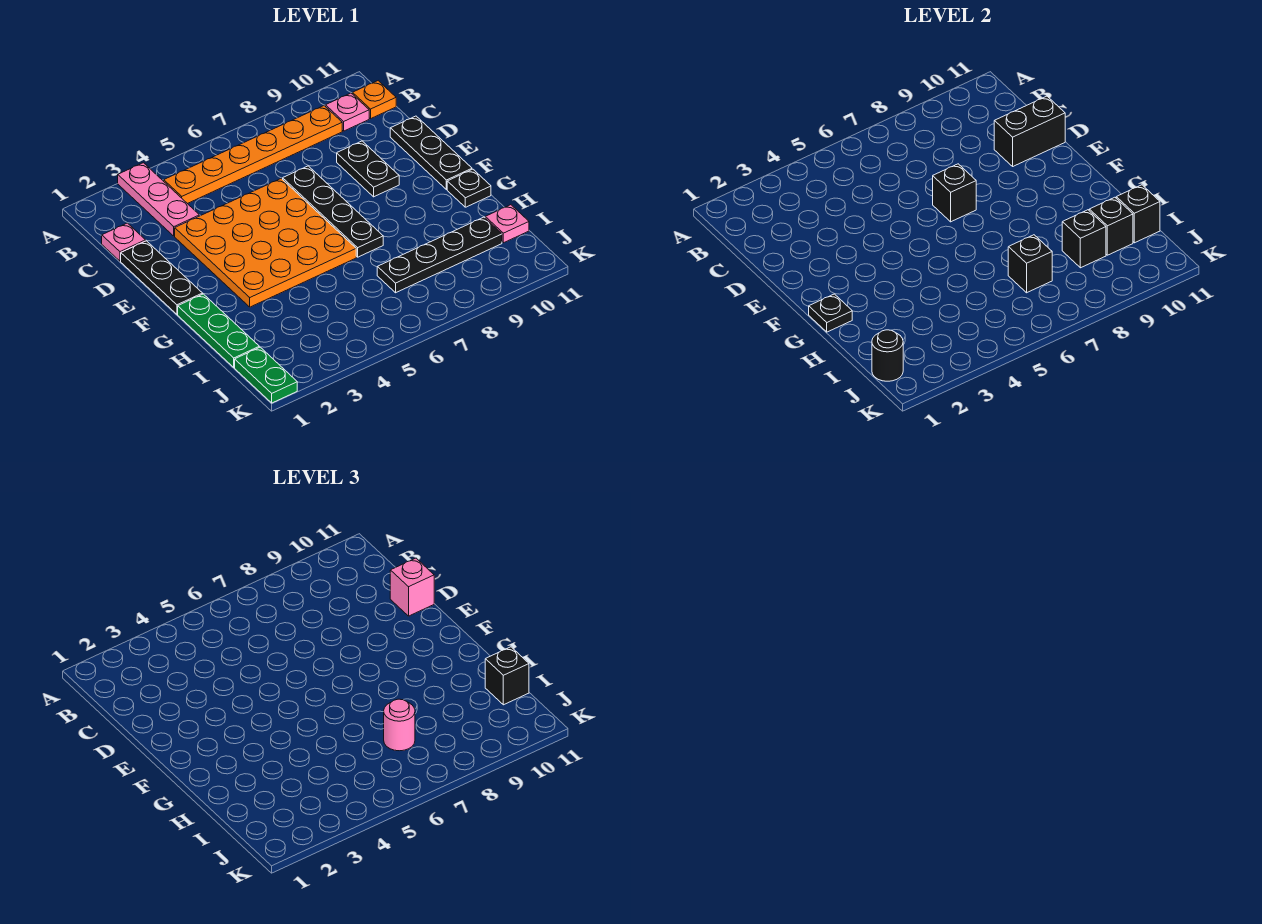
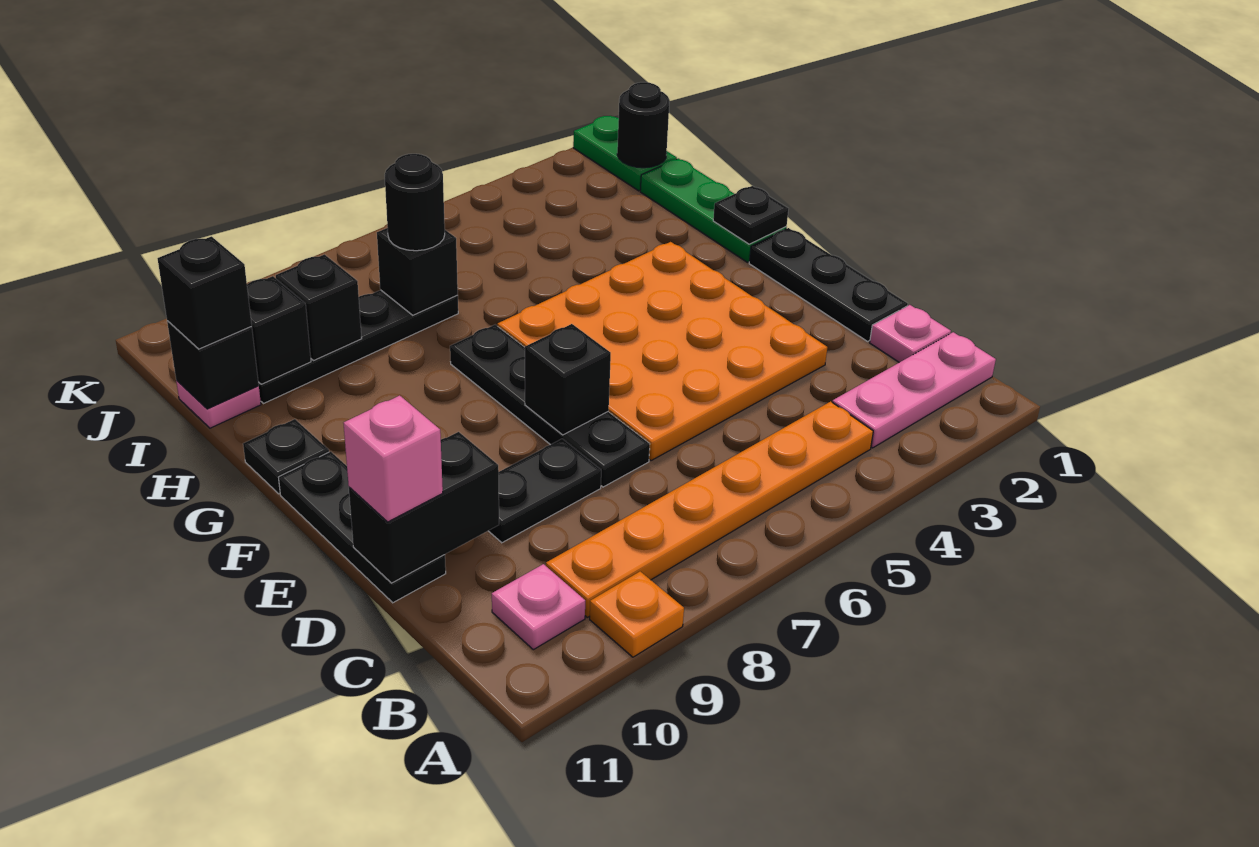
pink 1x3 plate [118,163,199,236] -> pink 1x3 plate turned to [832,332,996,448]
orange 1x1 plate [352,81,396,118] -> orange 1x1 plate moved to [590,571,684,657]
black 1x2 plate [337,141,399,197] -> black 1x2 plate turned to [489,439,601,543]
pink 1x1 round brick [384,699,415,751] -> black 1x1 round brick [385,154,445,251]

